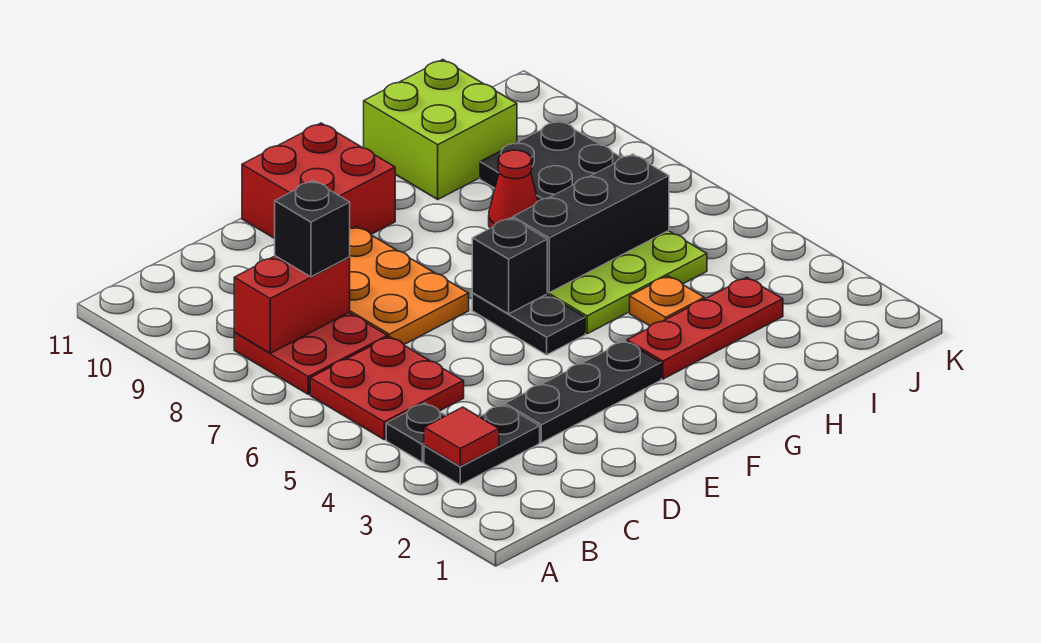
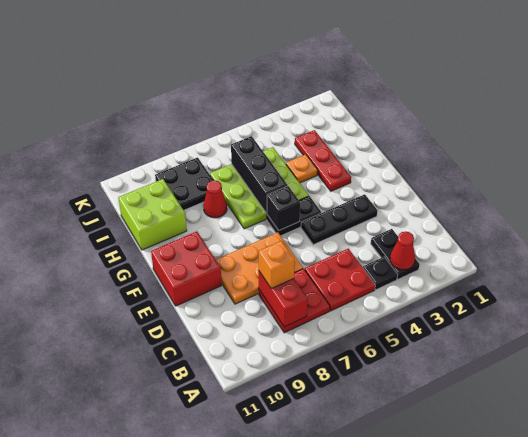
red 1x1 tile [424,407,499,466] -> red 1x1 cone [390,231,415,270]
black 1x1 brick [275,181,350,277] -> orange 1x1 brick [259,241,295,289]
black 1x3 plate [505,341,661,443] -> black 1x3 plate turned to [301,194,377,245]

